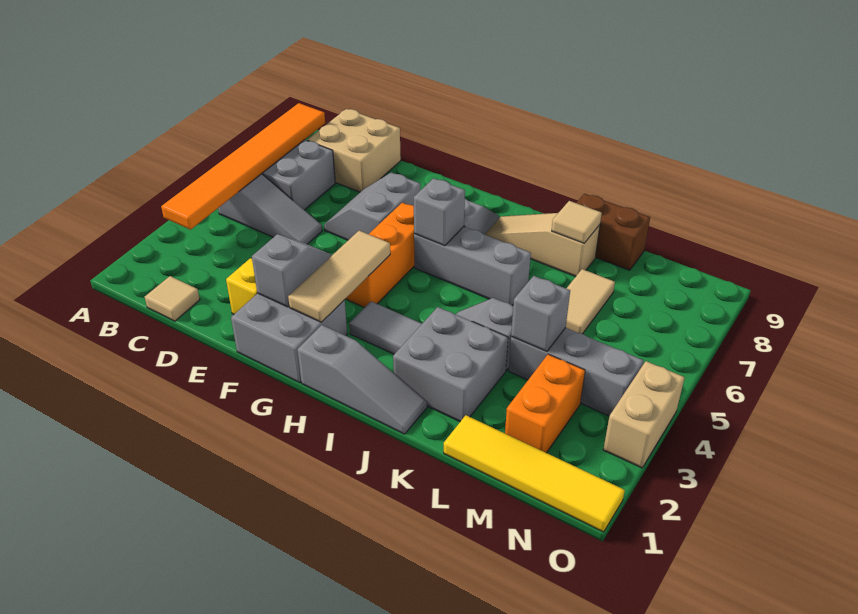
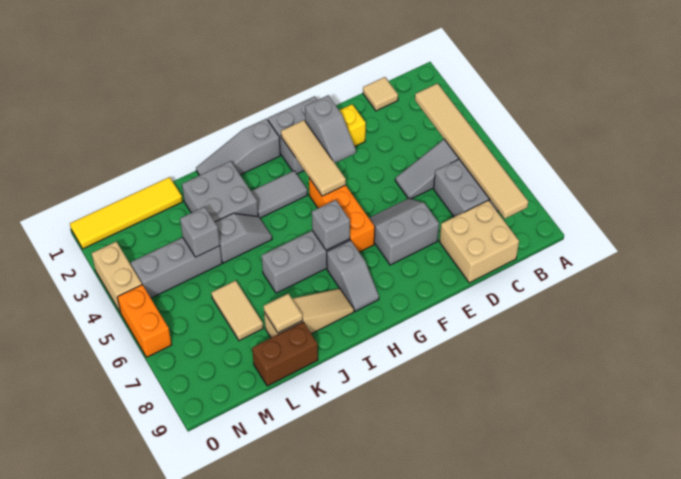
orange 1x6 tile [161,103,325,230] -> tan 1x6 tile [415,83,528,219]
grey 2x2 slope [324,172,420,240] -> grey 2x2 slope turned to [369,198,439,265]
orange 1x2 brick [505,354,585,453] -> orange 1x2 brick moved to [117,285,172,357]

